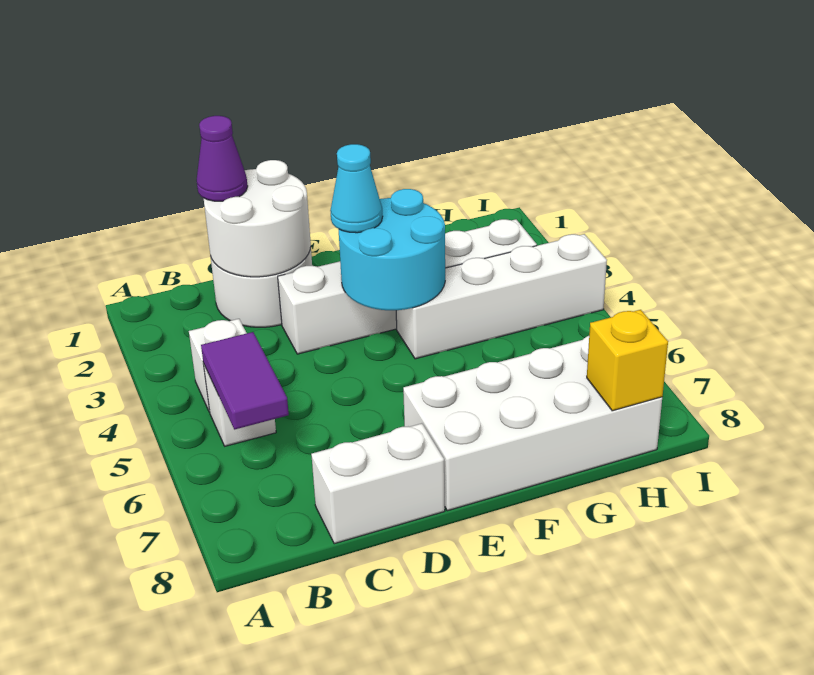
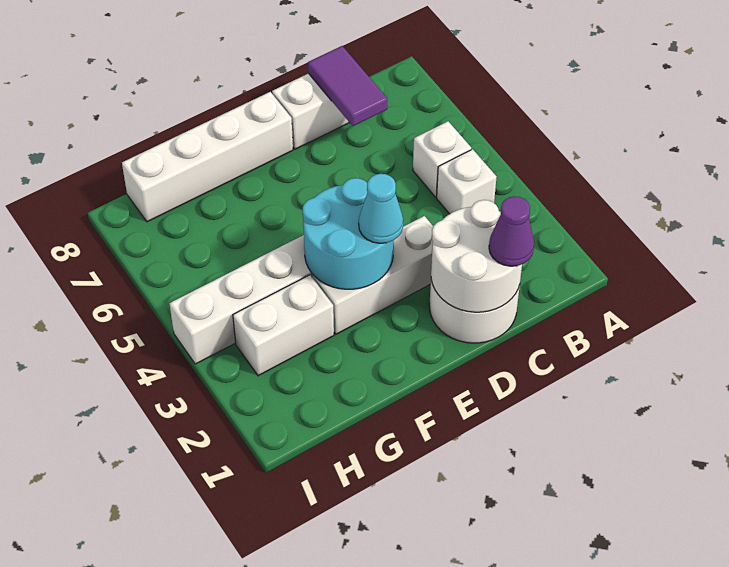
purple 1x2 tile [201,332,289,430] -> purple 1x2 tile moved to [308,46,387,126]
white 2x4 brick [403,336,662,511] -> white 1x4 brick [122,92,293,222]
yellow 1x1 brick [587,310,668,411] -> none

